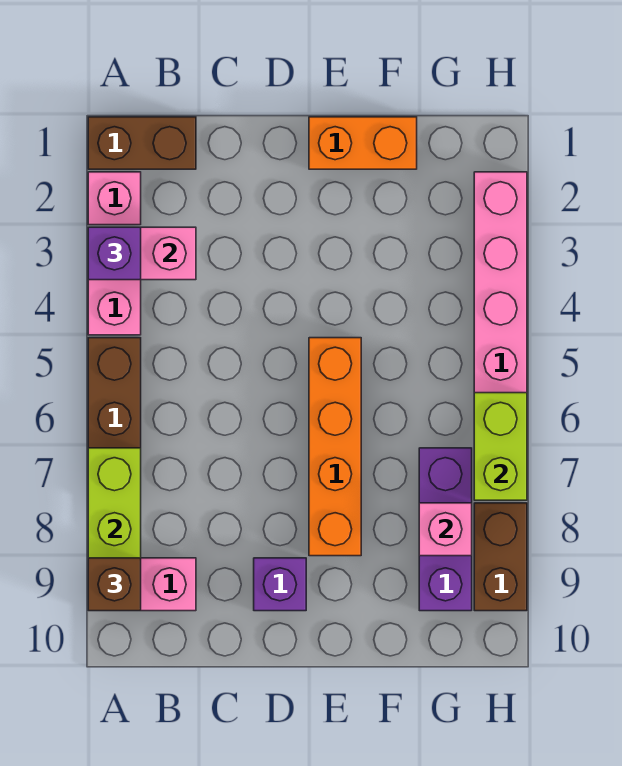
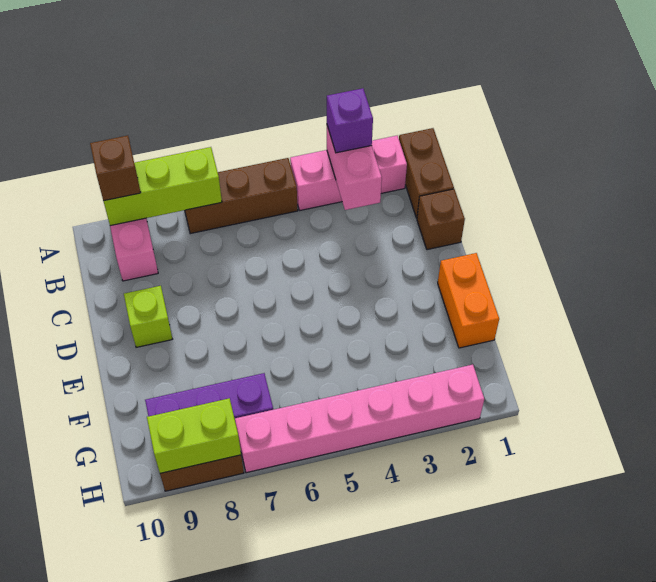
none -> brown 1x1 brick [417,189,465,250]
purple 1x1 brick [254,558,306,611] -> lime 1x1 brick [124,286,172,347]
orange 1x4 brick [309,338,361,556] -> none
pink 1x1 brick [419,503,472,556] -> none
lime 1x2 brick [474,393,527,500] -> lime 1x2 brick moved to [147,398,241,473]

